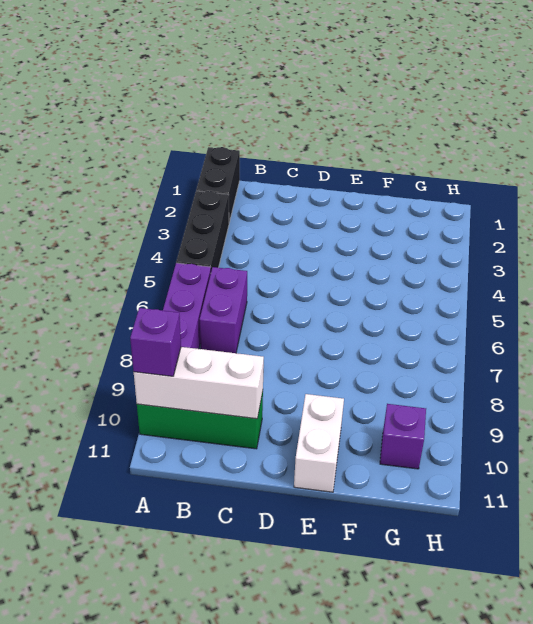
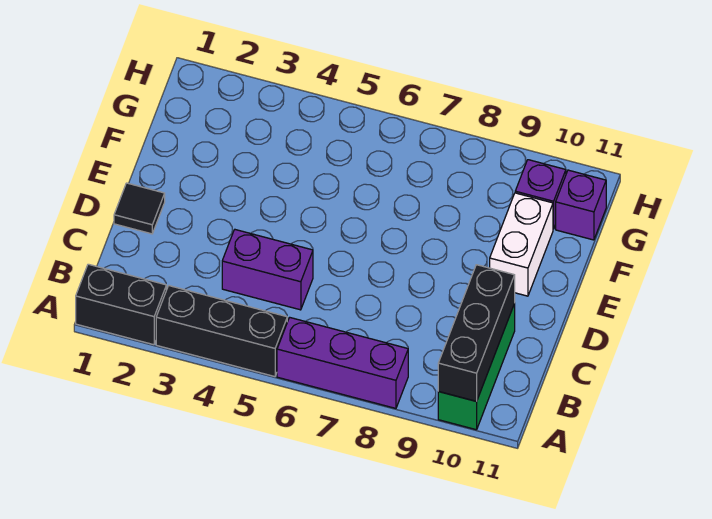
white 1x3 brick [134,347,264,419] -> black 1x3 brick [438,265,515,401]
purple 1x1 brick [130,308,181,376] -> purple 1x1 brick moved to [556,170,606,240]
purple 1x2 brick [200,267,247,353] -> purple 1x2 brick moved to [222,230,313,310]
none -> black 1x1 tile [114,183,165,234]
white 1x2 brick [294,394,344,492] -> white 1x2 brick turned to [490,193,553,296]

